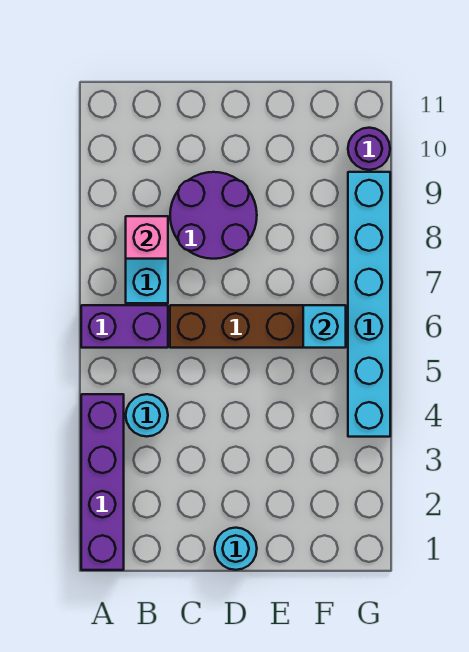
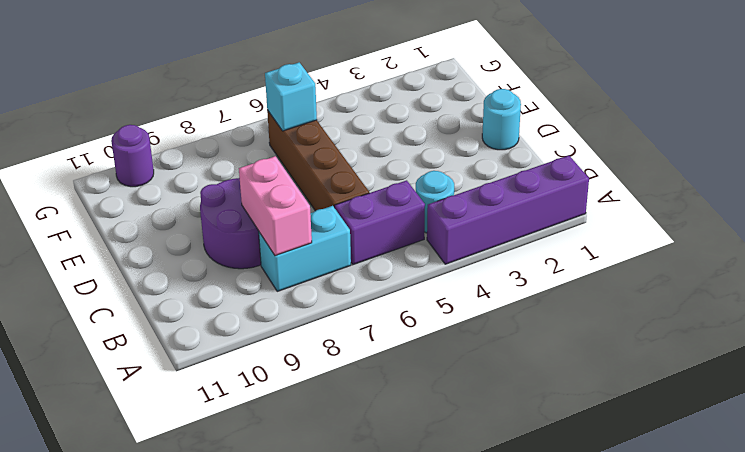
purple 1x2 brick [81,305,168,348] -> purple 1x2 brick turned to [335,180,425,265]
pink 1x1 brick [126,216,168,259] -> pink 1x2 brick [239,156,312,256]
cyan 1x6 brick [348,172,390,437] -> none

